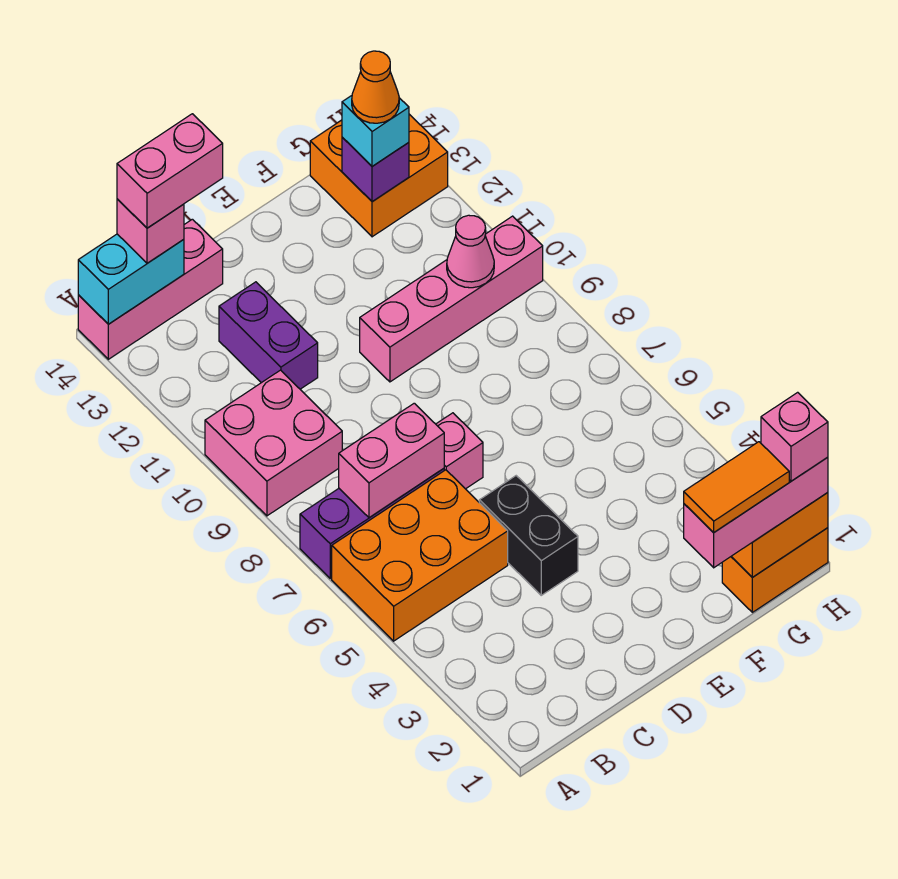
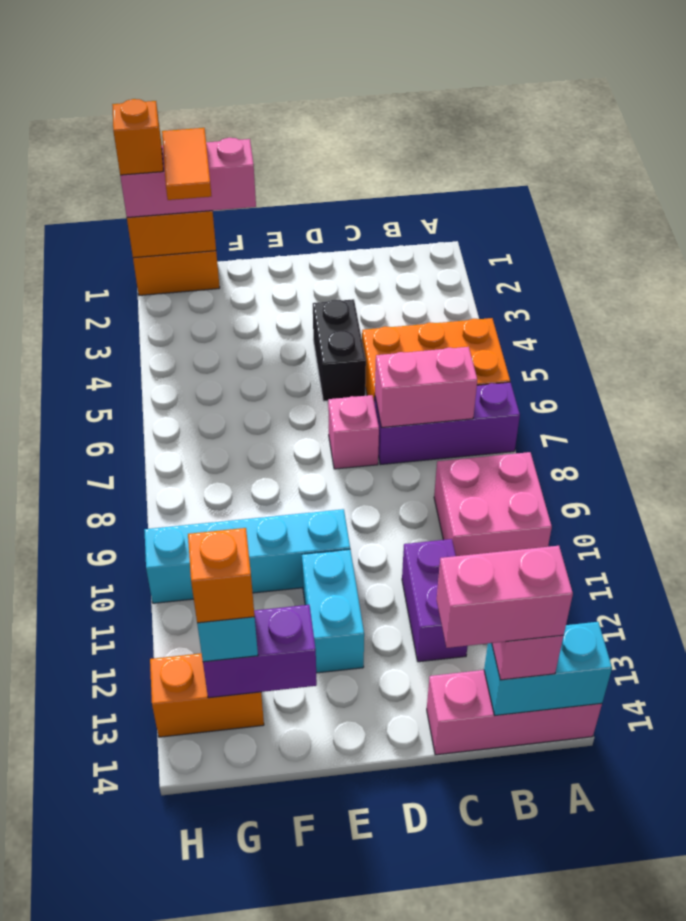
pink 1x4 brick [360,216,543,382] -> cyan 1x4 brick [144,509,350,603]
none -> cyan 1x2 brick [302,549,364,673]
orange 1x2 tile [684,442,789,533] -> orange 1x2 tile turned to [162,128,211,200]
pink 1x1 cone [447,215,494,288] -> none
orange 2x2 brick [310,114,448,237] -> orange 1x2 brick [150,653,264,737]
purple 1x1 brick [342,137,409,201] -> purple 1x2 brick [203,605,317,698]
orange 1x1 cone [352,51,399,123] -> orange 1x1 brick [188,528,255,623]
pink 1x1 brick [761,392,828,481] -> orange 1x1 brick [112,99,163,175]

